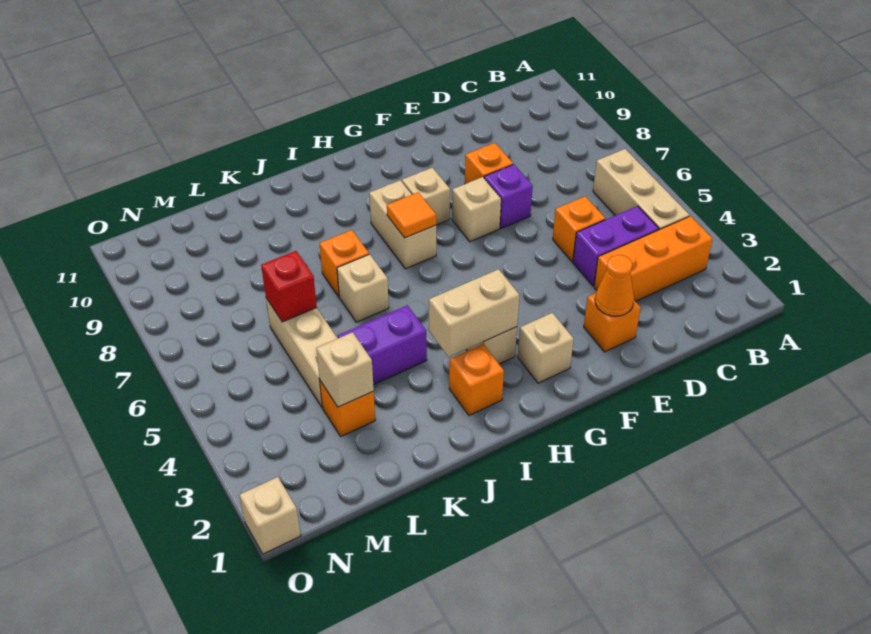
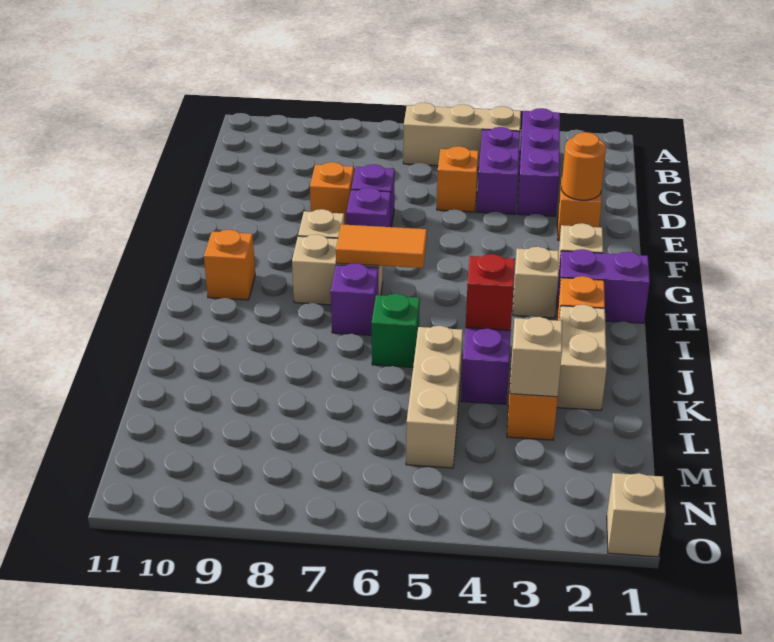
orange 1x3 brick [594,216,713,301] -> purple 1x3 brick [517,108,560,216]
orange 1x1 cone [595,255,634,316] -> orange 1x1 round brick [561,132,606,200]
tan 1x1 brick [452,177,501,242] -> purple 1x1 brick [347,187,391,227]
none -> purple 1x2 brick [557,249,650,323]
tan 1x2 brick [429,269,519,357] -> tan 1x2 brick moved to [557,305,607,410]
orange 1x1 tile [387,192,436,238] -> orange 1x2 tile [336,224,427,268]
none -> purple 1x1 brick [331,263,378,335]
tan 1x1 brick [337,254,389,322] -> green 1x1 brick [372,294,420,367]
orange 1x1 brick [319,230,369,297] -> orange 1x1 brick moved to [204,230,255,300]
tan 1x3 brick [266,298,338,408] -> tan 1x3 brick turned to [406,326,463,468]
red 1x1 brick [261,251,317,322] -> red 1x1 brick moved to [466,254,515,330]

